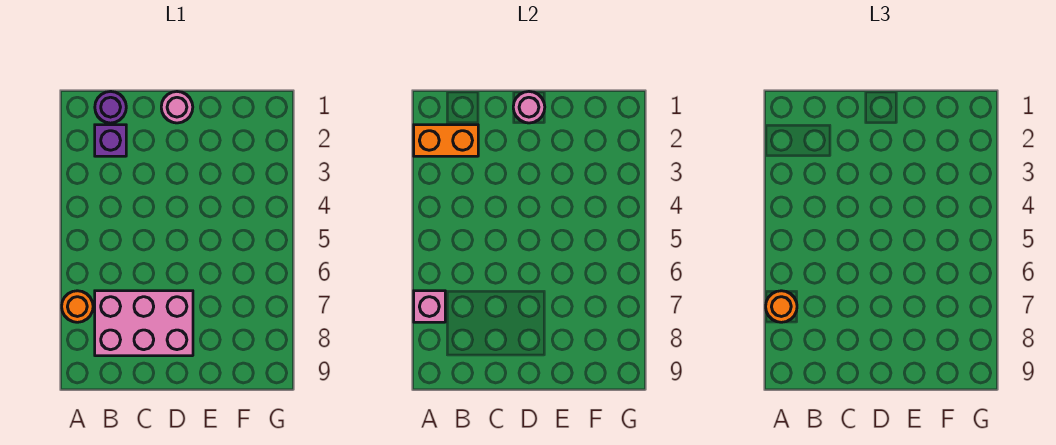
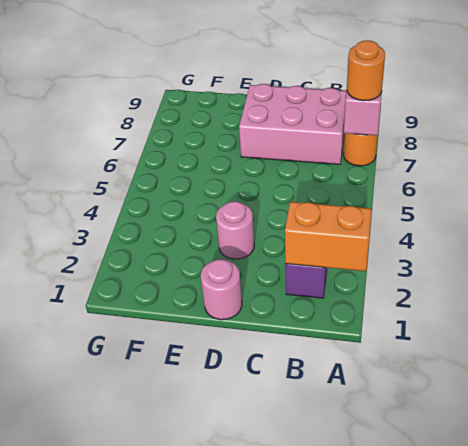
purple 1x1 round brick [95,91,126,123] -> none
pink 1x1 round brick [513,92,545,123] -> pink 1x1 round brick moved to [216,201,254,259]

